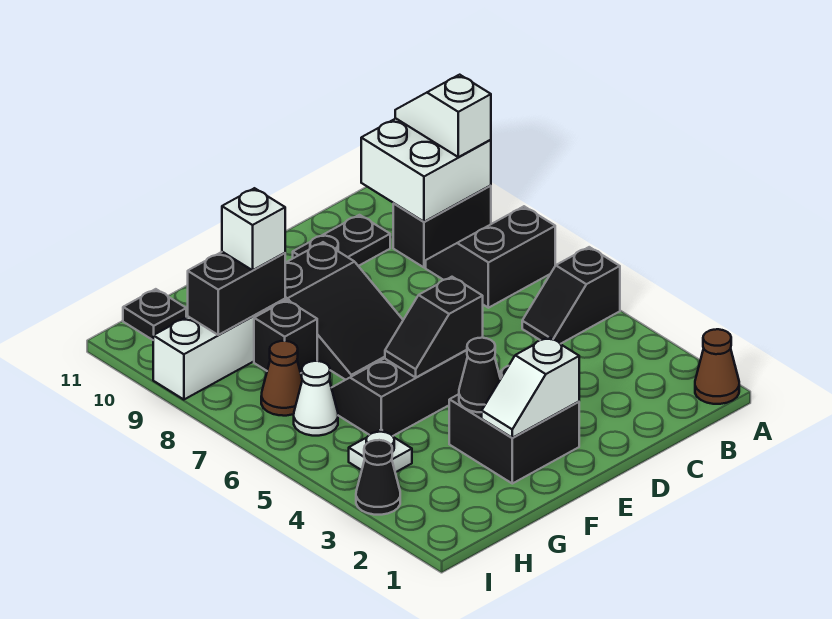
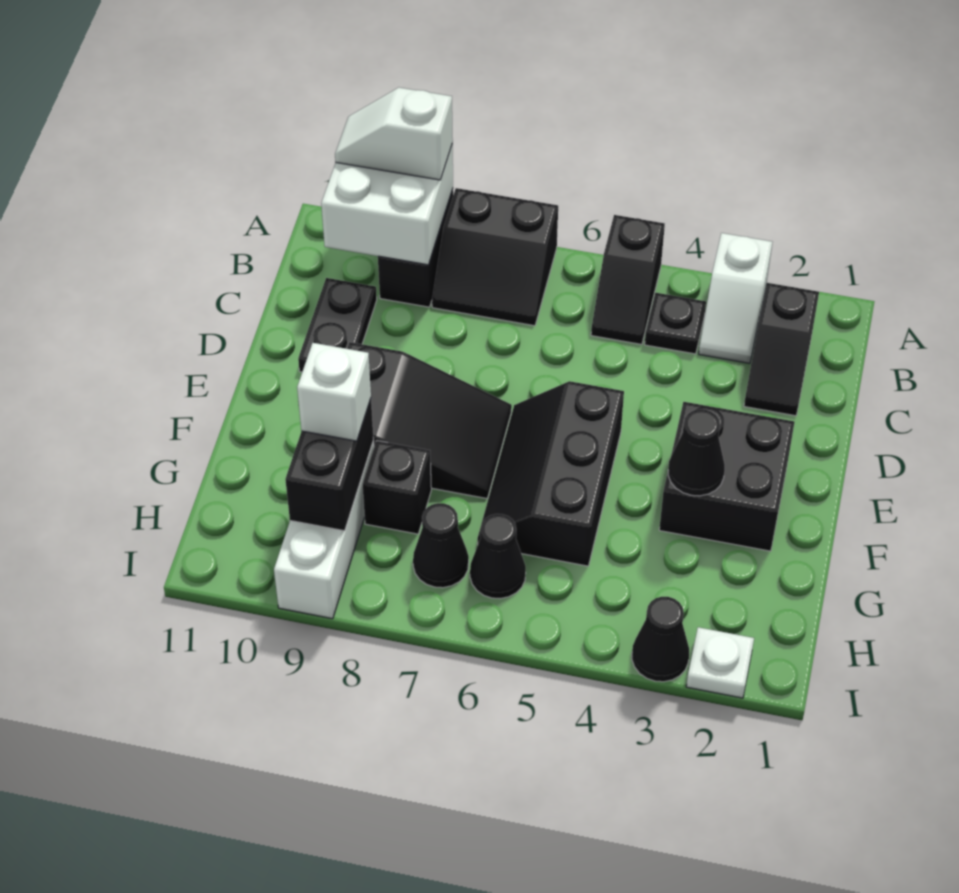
brown 1x1 cone [695,329,739,404] -> none
black 2x2 slope [426,206,555,308] -> black 2x2 slope turned to [432,188,558,326]
white 1x2 slope [482,337,579,438] -> white 1x2 slope moved to [699,233,772,363]
black 1x2 slope [385,277,483,377] -> black 1x2 slope moved to [744,283,819,416]
white 1x1 plate [349,430,412,472] -> white 1x1 plate moved to [686,627,754,698]
white 1x1 cone [294,361,338,436] -> black 1x1 cone [470,514,526,599]
brown 1x1 cone [261,341,302,416] -> black 1x1 cone [413,503,469,588]
black 1x1 plate [123,289,186,340] -> black 1x1 plate moved to [645,293,706,354]

